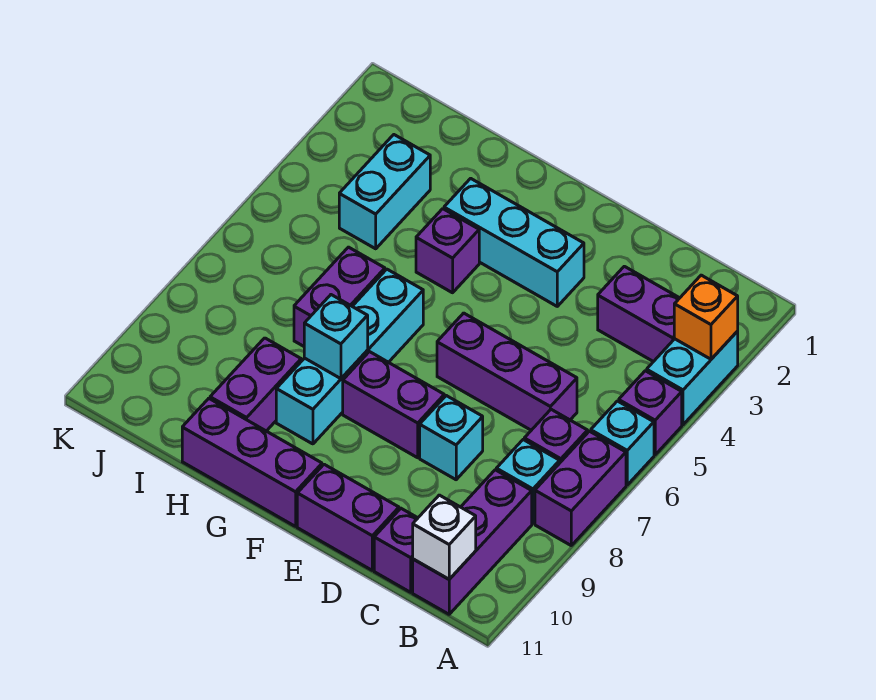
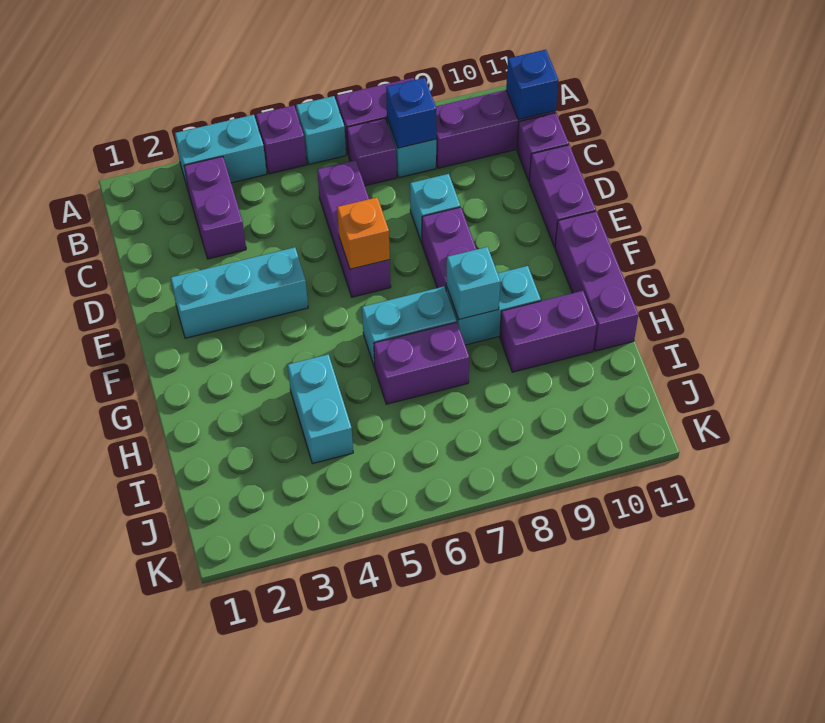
orange 1x1 brick [674,275,738,359] -> orange 1x1 brick moved to [337,197,390,269]
none -> blue 1x1 brick [386,78,436,148]
white 1x1 brick [413,495,476,579] -> blue 1x1 brick [506,50,558,120]
cyan 1x3 brick [444,178,584,306] -> cyan 1x3 brick turned to [171,247,308,338]
purple 1x1 brick [416,209,479,293] -> none
cyan 1x2 brick [339,135,430,249] -> cyan 1x2 brick turned to [288,354,353,464]

